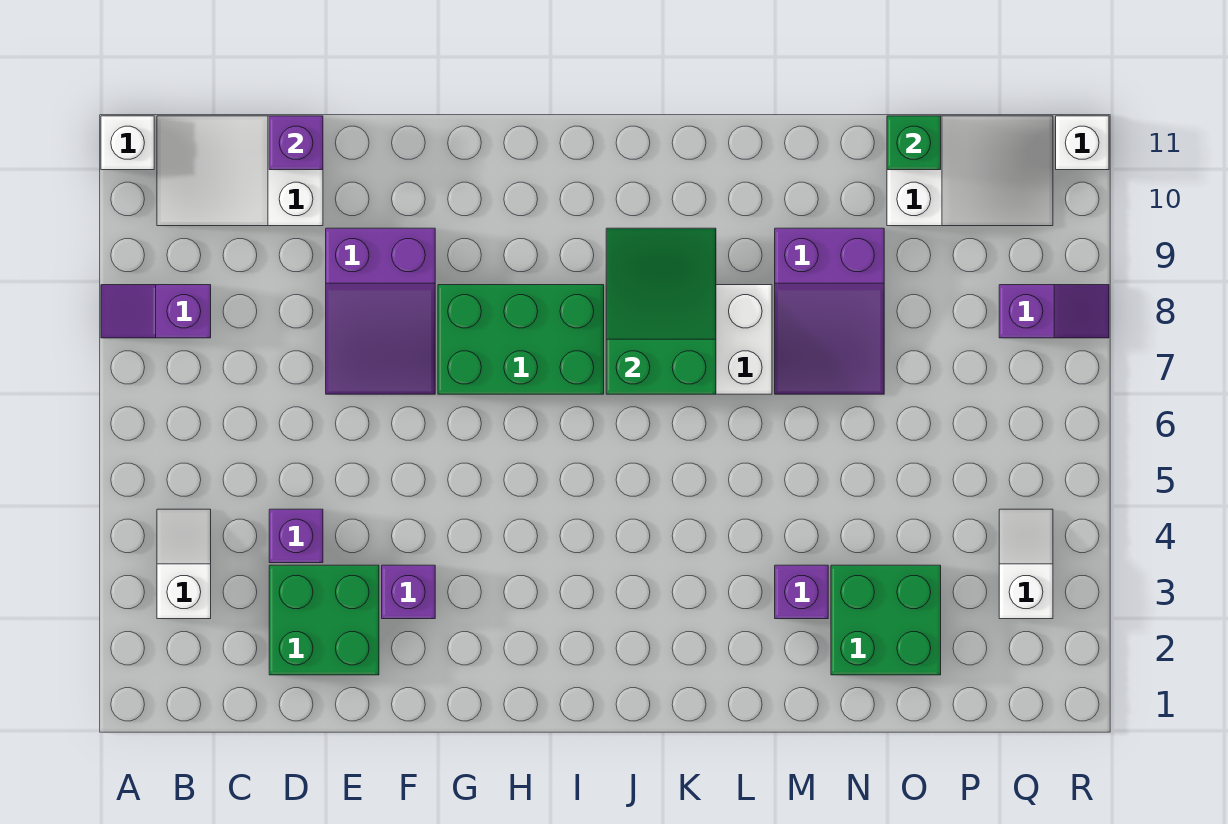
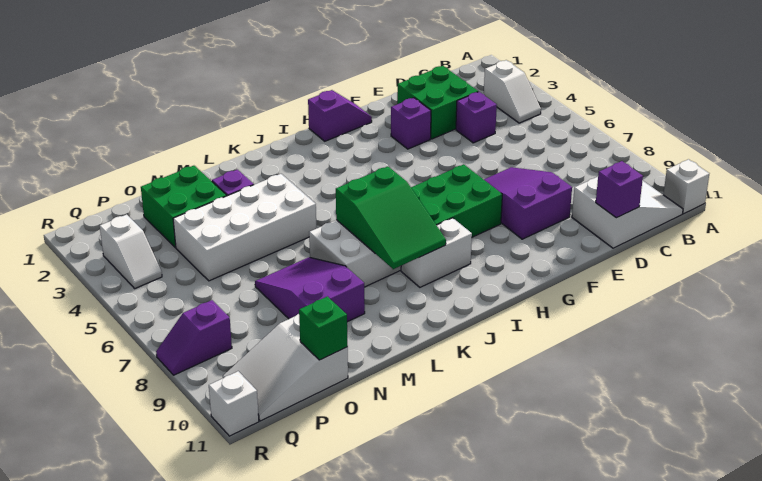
purple 1x2 slope [101,285,211,338] -> purple 1x2 slope moved to [308,90,372,141]
none -> white 1x2 brick [401,218,472,287]
none -> white 2x4 brick [173,174,316,281]

